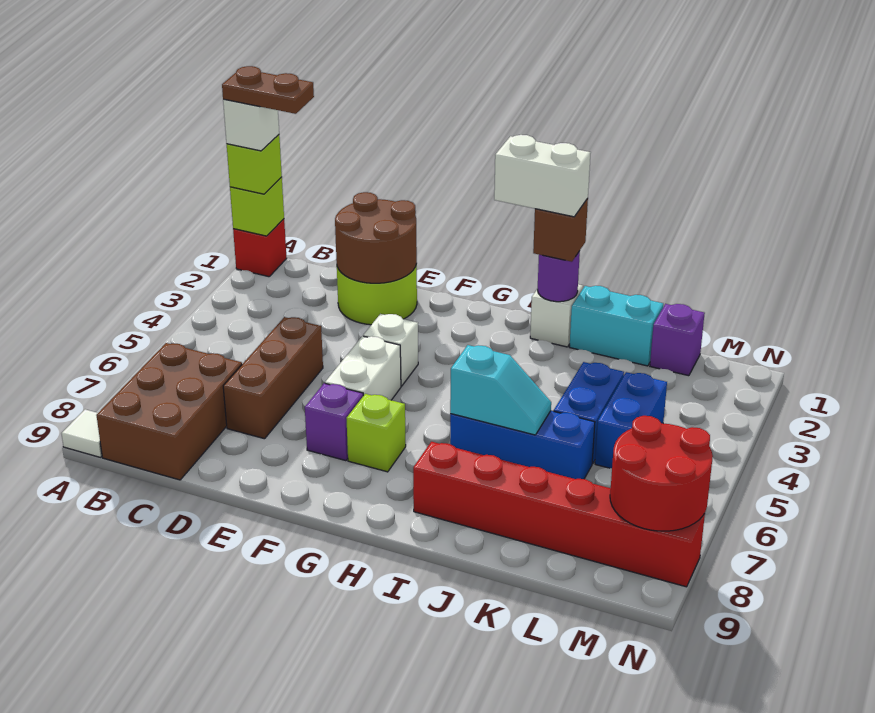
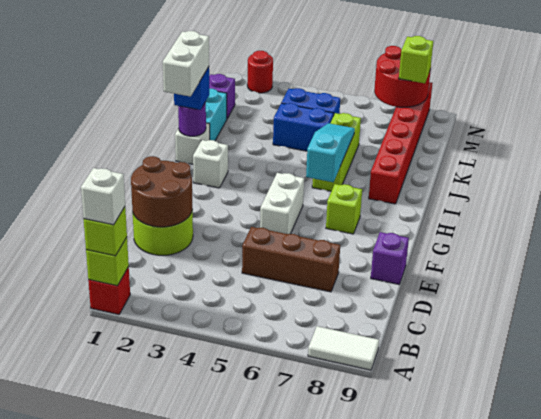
brown 1x2 plate [222,66,314,114] -> none
white 1x1 tile [61,409,102,457] -> white 1x2 tile [308,326,379,370]
brown 2x3 brick [96,343,242,480] -> none
white 1x1 brick [363,314,418,386] -> white 1x1 brick moved to [193,140,228,188]
white 1x2 brick [325,336,401,400] -> white 1x2 brick turned to [260,173,304,234]
purple 1x1 brick [305,383,363,461] -> purple 1x1 brick moved to [371,232,409,284]
brown 1x1 brick [533,198,588,262] -> blue 1x1 brick [174,67,209,110]
blue 1x3 brick [450,411,595,479] -> lime 1x3 brick [312,113,361,191]
cyan 1x2 slope [450,345,551,435] -> cyan 1x3 slope [306,123,355,182]
none -> lime 1x1 brick [399,36,433,83]
none -> red 1x1 round brick [247,51,273,93]

